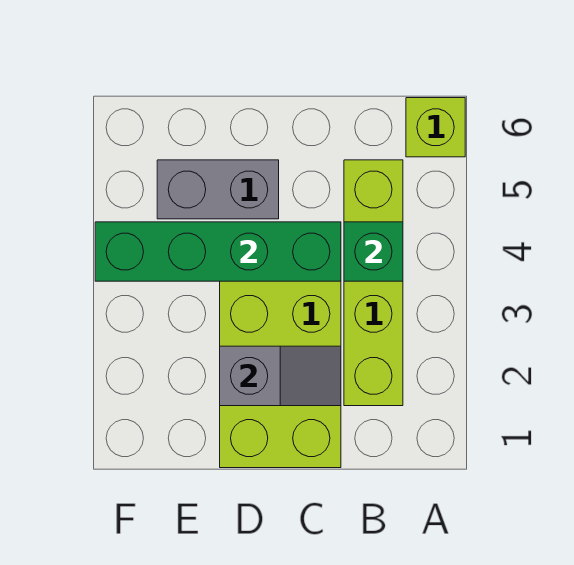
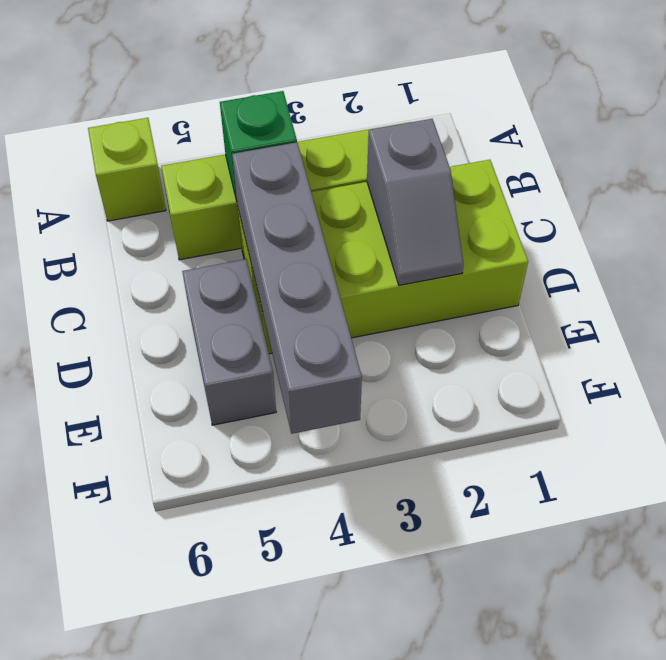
grey 1x2 slope [220,346,341,406] -> grey 1x2 slope turned to [367,119,464,285]
green 1x4 brick [95,222,341,281] -> grey 1x4 brick [232,142,362,434]

